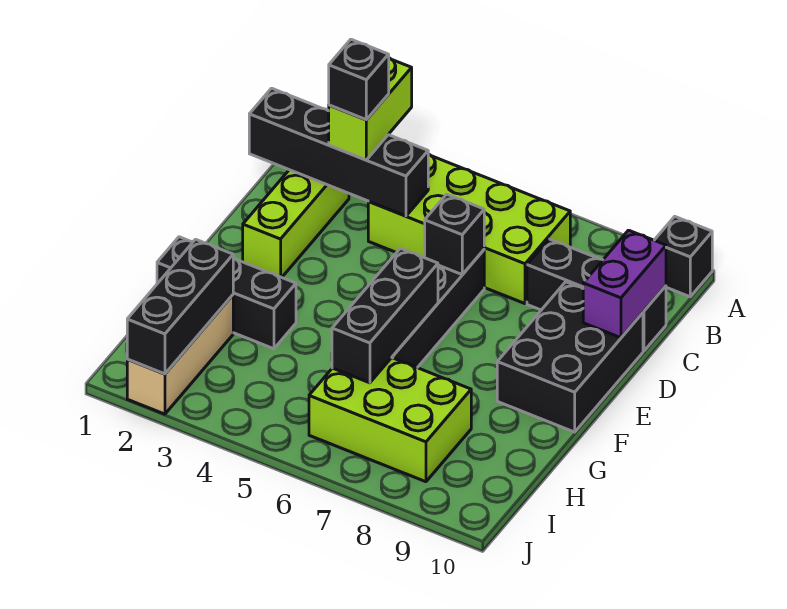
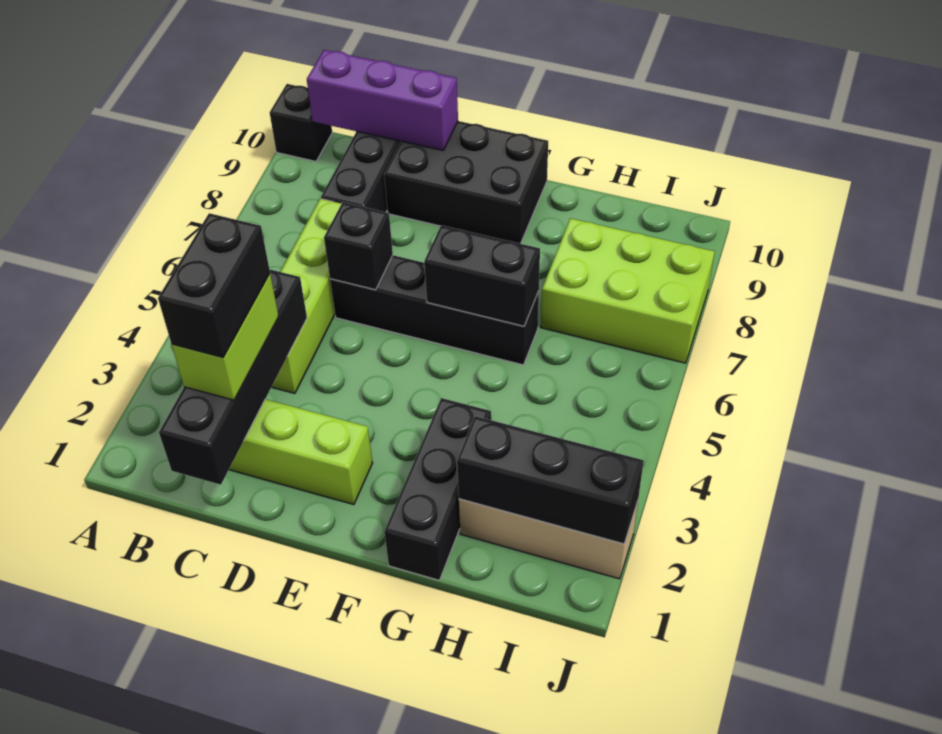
lime 1x2 brick [329,58,412,160] -> lime 1x2 brick turned to [172,274,279,400]
lime 2x4 brick [368,154,570,304] -> lime 1x4 brick [272,199,341,393]
black 1x1 brick [329,39,389,120] -> black 1x2 brick [158,213,270,357]
purple 1x2 brick [583,230,666,338] -> purple 1x3 brick [307,50,458,150]
black 1x3 brick [332,248,438,383] -> black 1x2 brick [424,225,540,326]
lime 2x3 brick [309,358,471,482] -> lime 2x3 brick turned to [541,218,715,363]

